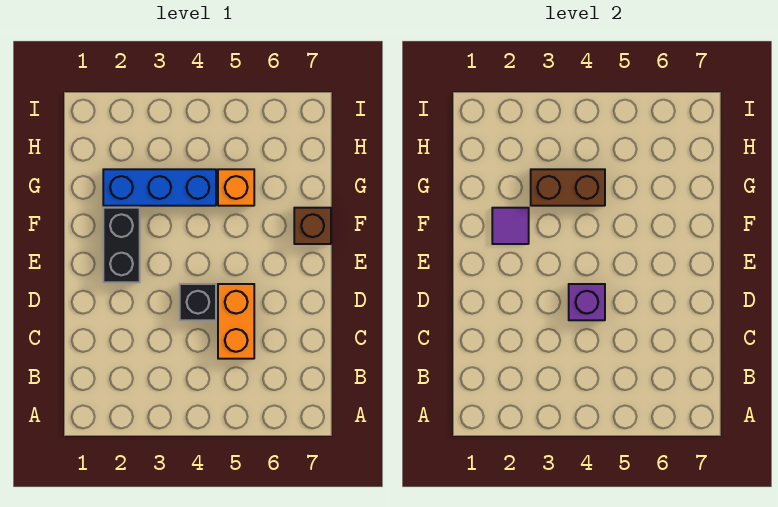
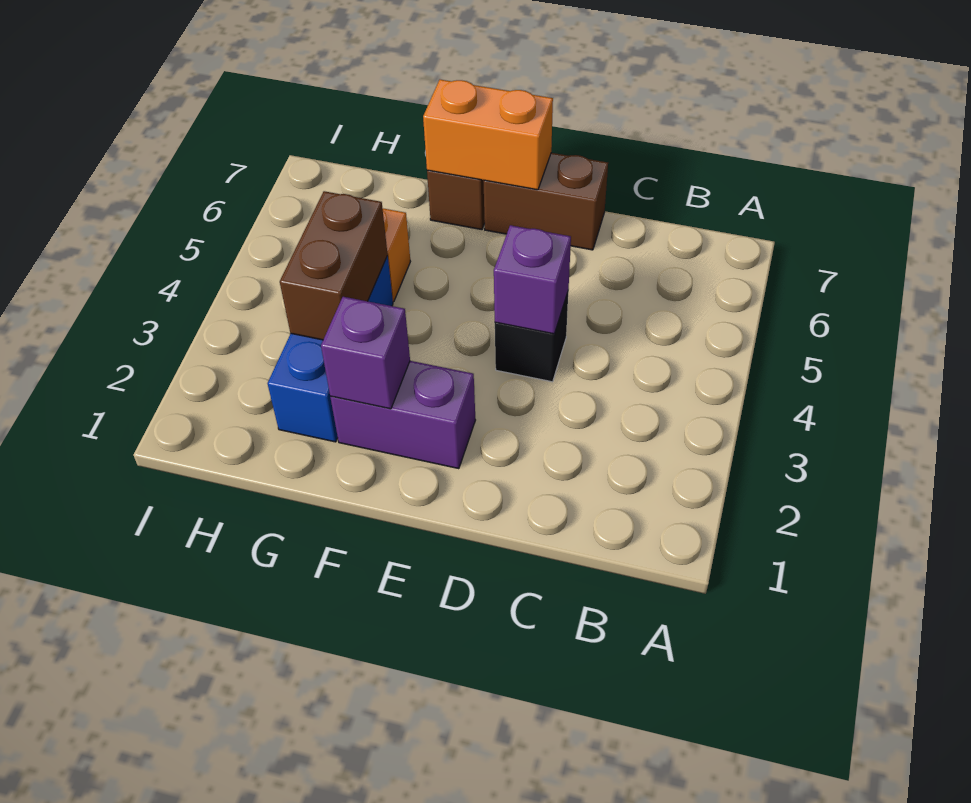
orange 1x2 brick [218,284,254,359] -> orange 1x2 brick moved to [423,80,553,190]
none -> brown 1x2 brick [484,153,608,250]
black 1x2 brick [103,208,140,282] -> purple 1x2 brick [330,361,475,469]
purple 1x1 tile [492,208,529,244] -> purple 1x1 brick [321,297,410,409]

